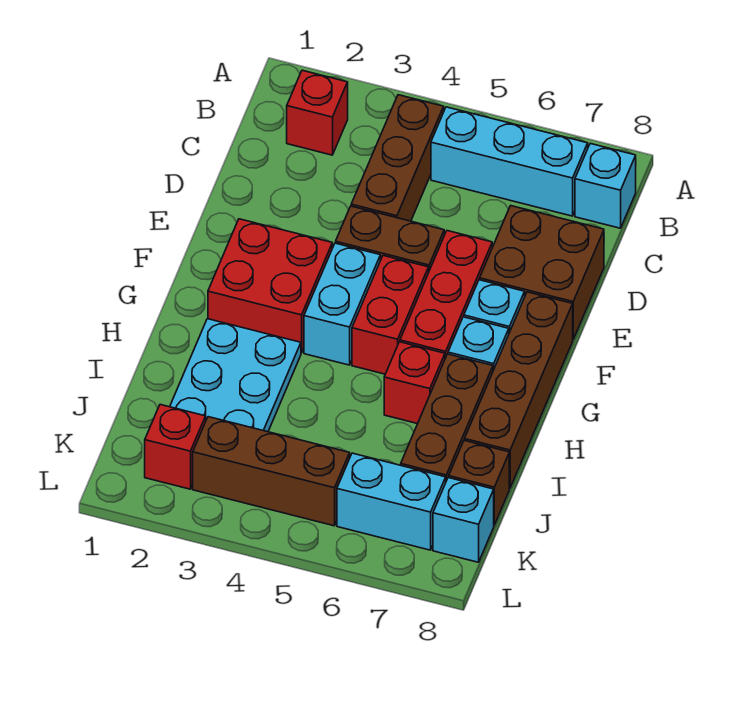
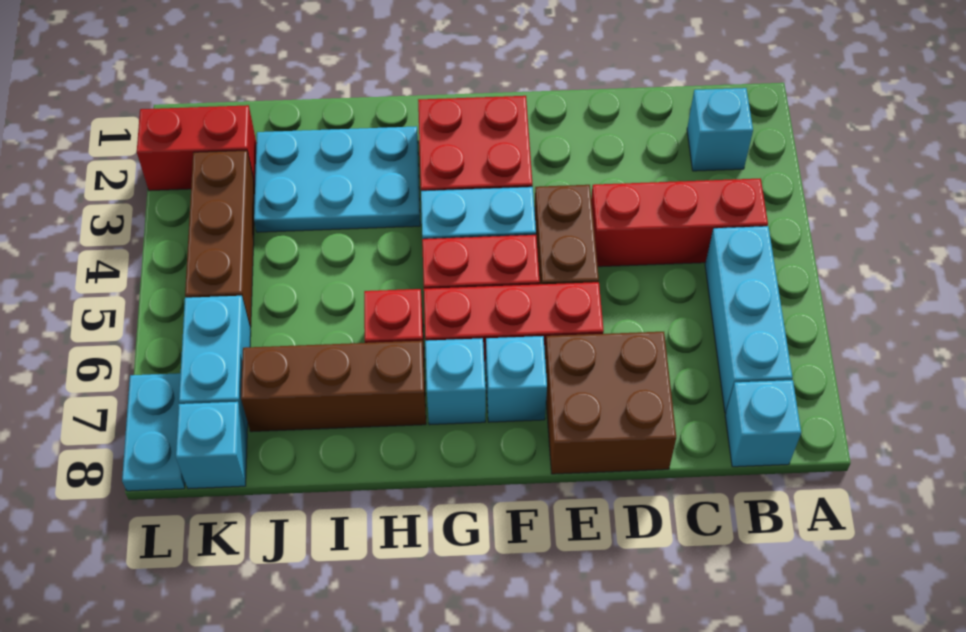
red 1x1 brick [287,70,348,155] -> cyan 1x1 brick [687,88,753,171]
brown 1x3 brick [351,95,444,221] -> red 1x3 brick [591,178,768,267]
brown 1x4 brick [465,292,573,488] -> none
brown 1x1 brick [449,440,509,525] -> none
red 1x1 brick [145,404,206,489] -> red 1x2 brick [137,105,257,191]
none -> cyan 1x2 plate [122,373,185,491]

